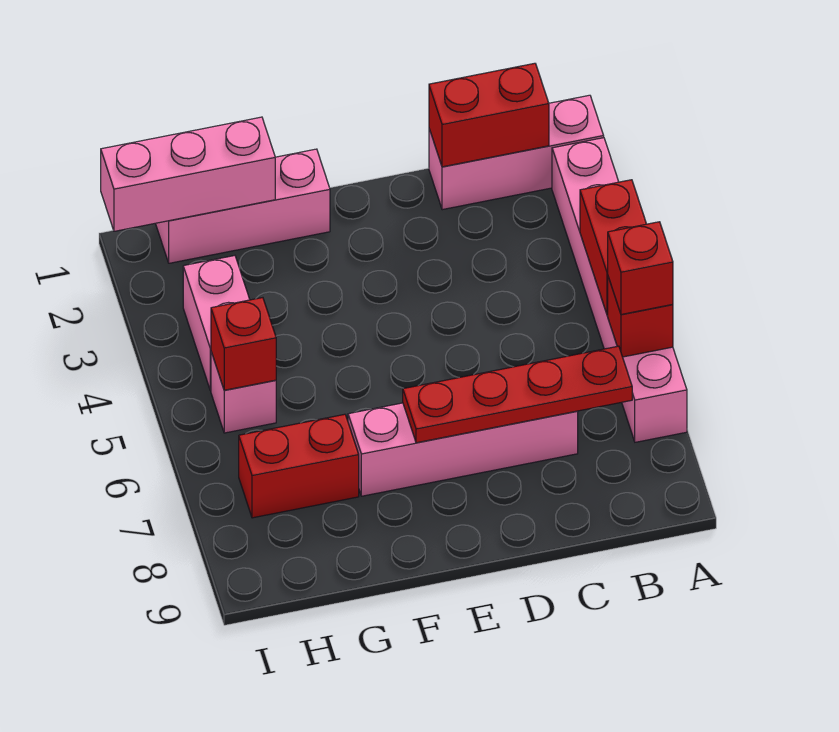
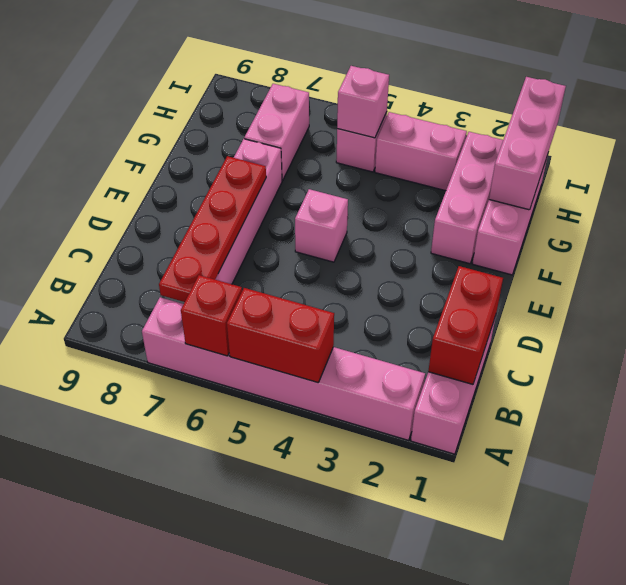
red 1x1 brick [608,222,673,315] -> none
none -> pink 1x1 brick [295,189,348,262]
none -> pink 1x3 brick [431,132,503,264]
red 1x2 brick [239,414,359,518] -> pink 1x2 brick [244,84,309,181]
red 1x1 brick [211,298,276,390] -> pink 1x1 brick [337,66,389,138]

